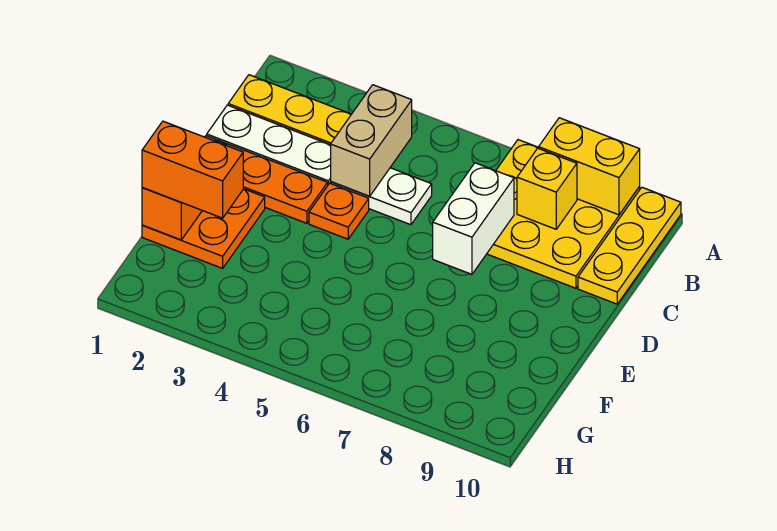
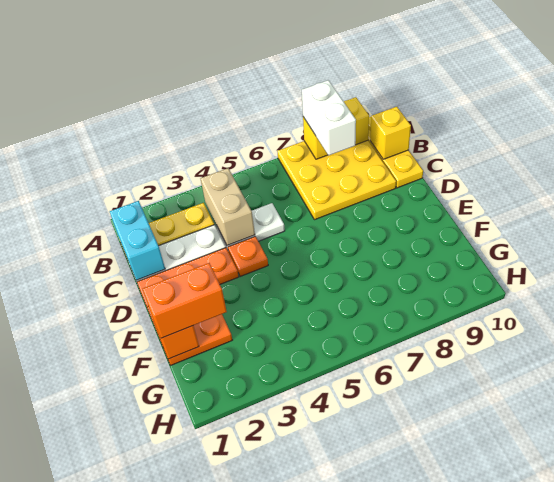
none -> cyan 1x2 brick [110,201,165,280]
yellow 1x1 brick [517,148,577,229] -> yellow 1x1 brick moved to [370,107,411,159]
white 1x2 brick [433,163,514,274] -> white 1x2 brick moved to [302,80,356,155]

